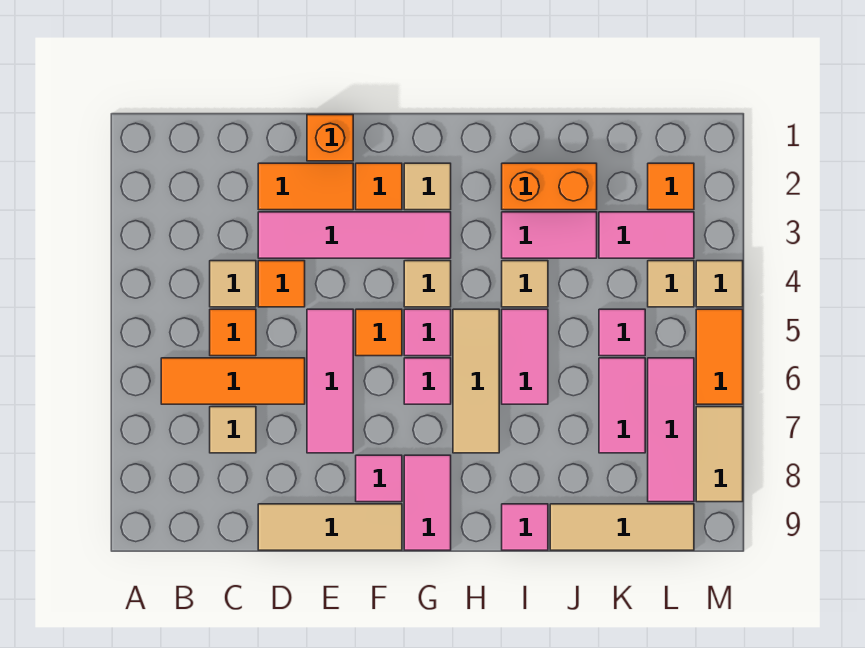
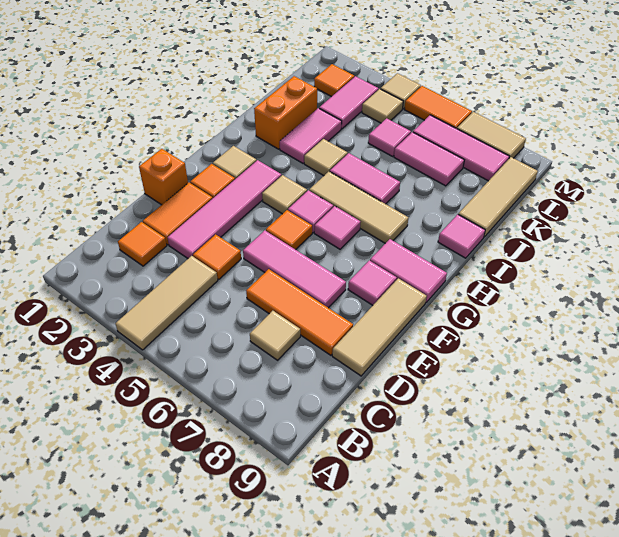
orange 1x3 tile [161,358,305,404] -> orange 1x3 tile turned to [246,269,353,355]
tan 1x1 tile [210,261,256,307] -> tan 1x3 tile [115,256,218,350]
orange 1x1 tile [210,309,256,356] -> orange 1x1 tile moved to [118,222,167,266]

